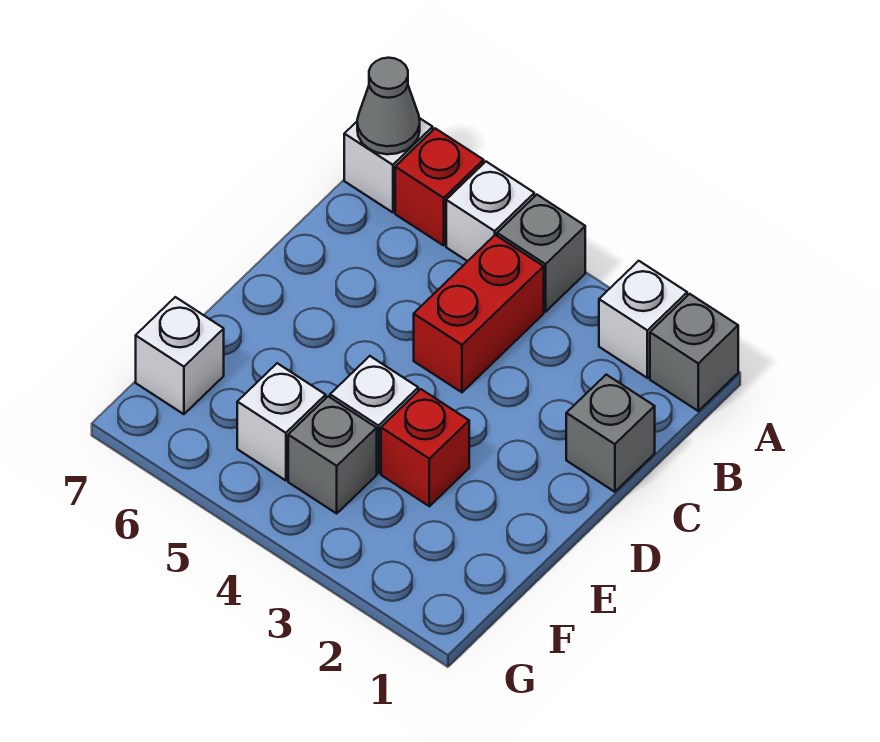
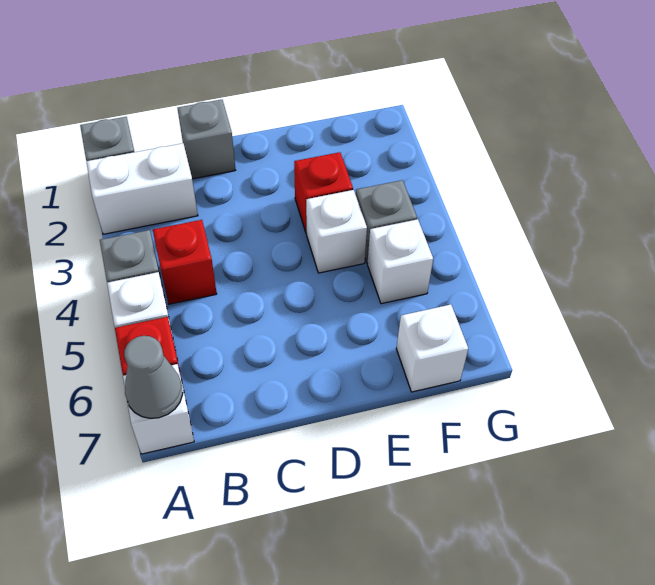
white 1x1 brick [599,261,687,378] -> white 1x2 brick [86,143,198,234]
red 1x2 brick [414,235,544,392] -> red 1x1 brick [153,220,217,304]

